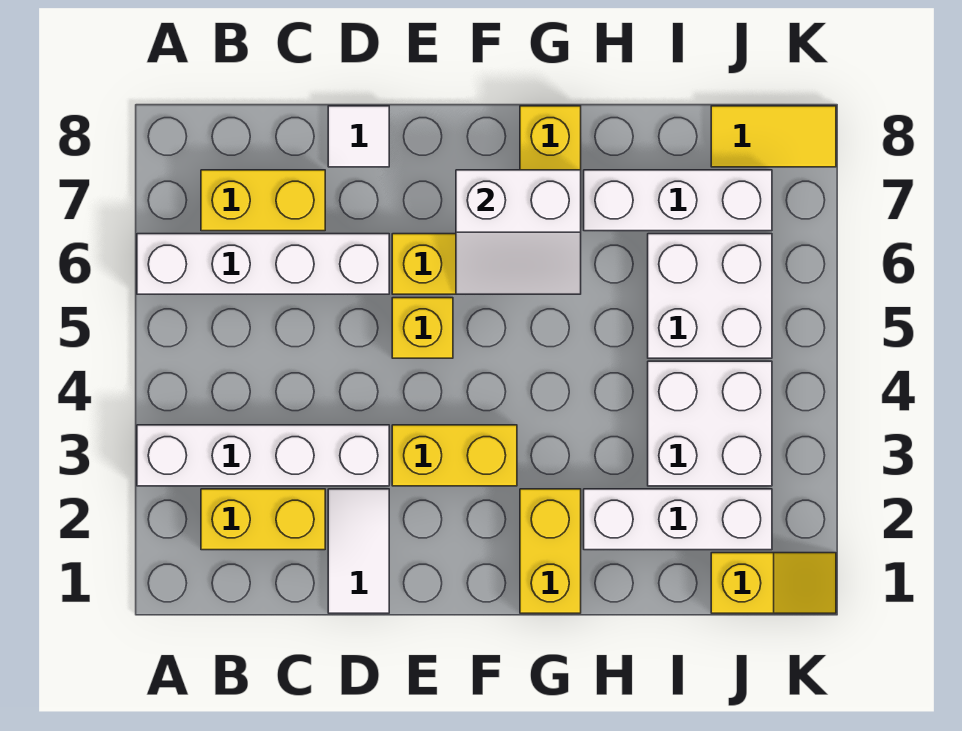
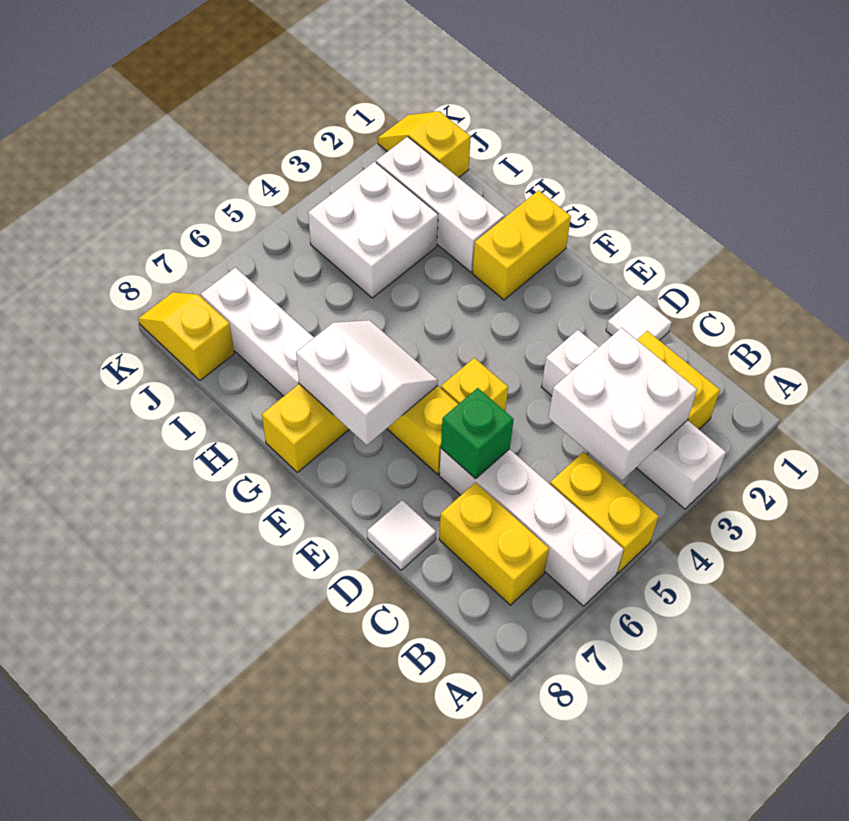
white 1x2 tile [328,489,389,613] -> white 1x1 tile [606,295,672,340]
none -> green 1x1 brick [441,388,514,479]
yellow 1x2 brick [392,425,517,486] -> yellow 1x2 brick moved to [550,452,659,573]
white 2x2 brick [648,234,772,358] -> white 2x2 brick moved to [548,328,697,481]
yellow 1x2 tile [711,106,836,167] -> yellow 1x2 slope [138,292,234,380]

